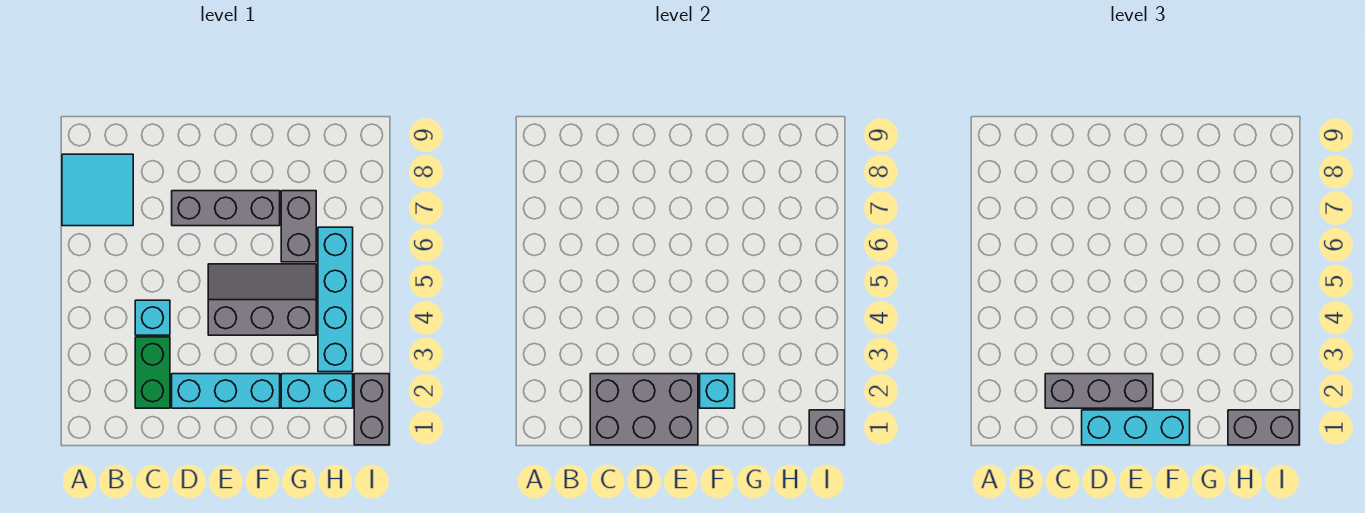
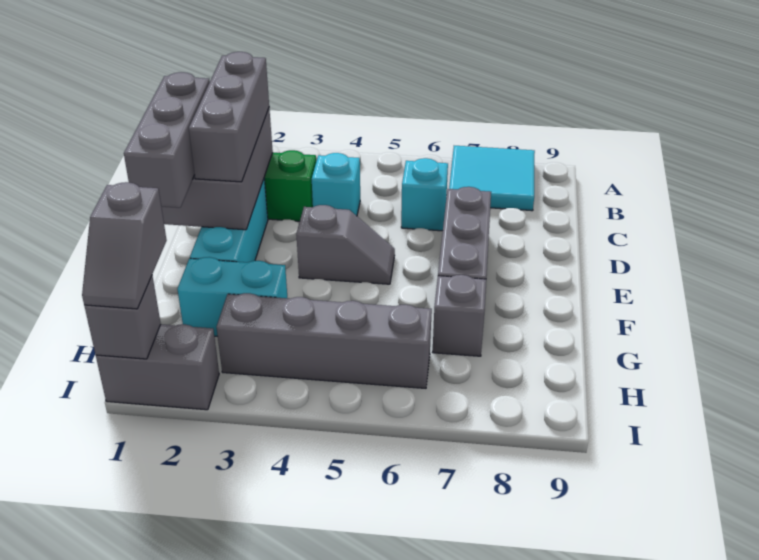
cyan 1x3 brick [1082,410,1190,445] -> grey 1x3 brick [124,72,210,208]
grey 2x3 slope [208,264,316,335] -> grey 1x2 slope [296,205,395,284]
cyan 1x1 brick [700,374,735,408] -> cyan 1x1 brick moved to [401,158,448,231]
cyan 1x2 brick [281,374,353,408] -> cyan 1x2 brick turned to [178,257,287,336]
grey 1x2 brick [281,191,316,262] -> grey 1x1 brick [433,275,486,356]
grey 1x2 brick [1228,410,1299,445] -> grey 1x2 slope [82,182,167,309]
cyan 1x4 brick [318,227,353,372] -> grey 1x4 brick [217,293,432,388]

